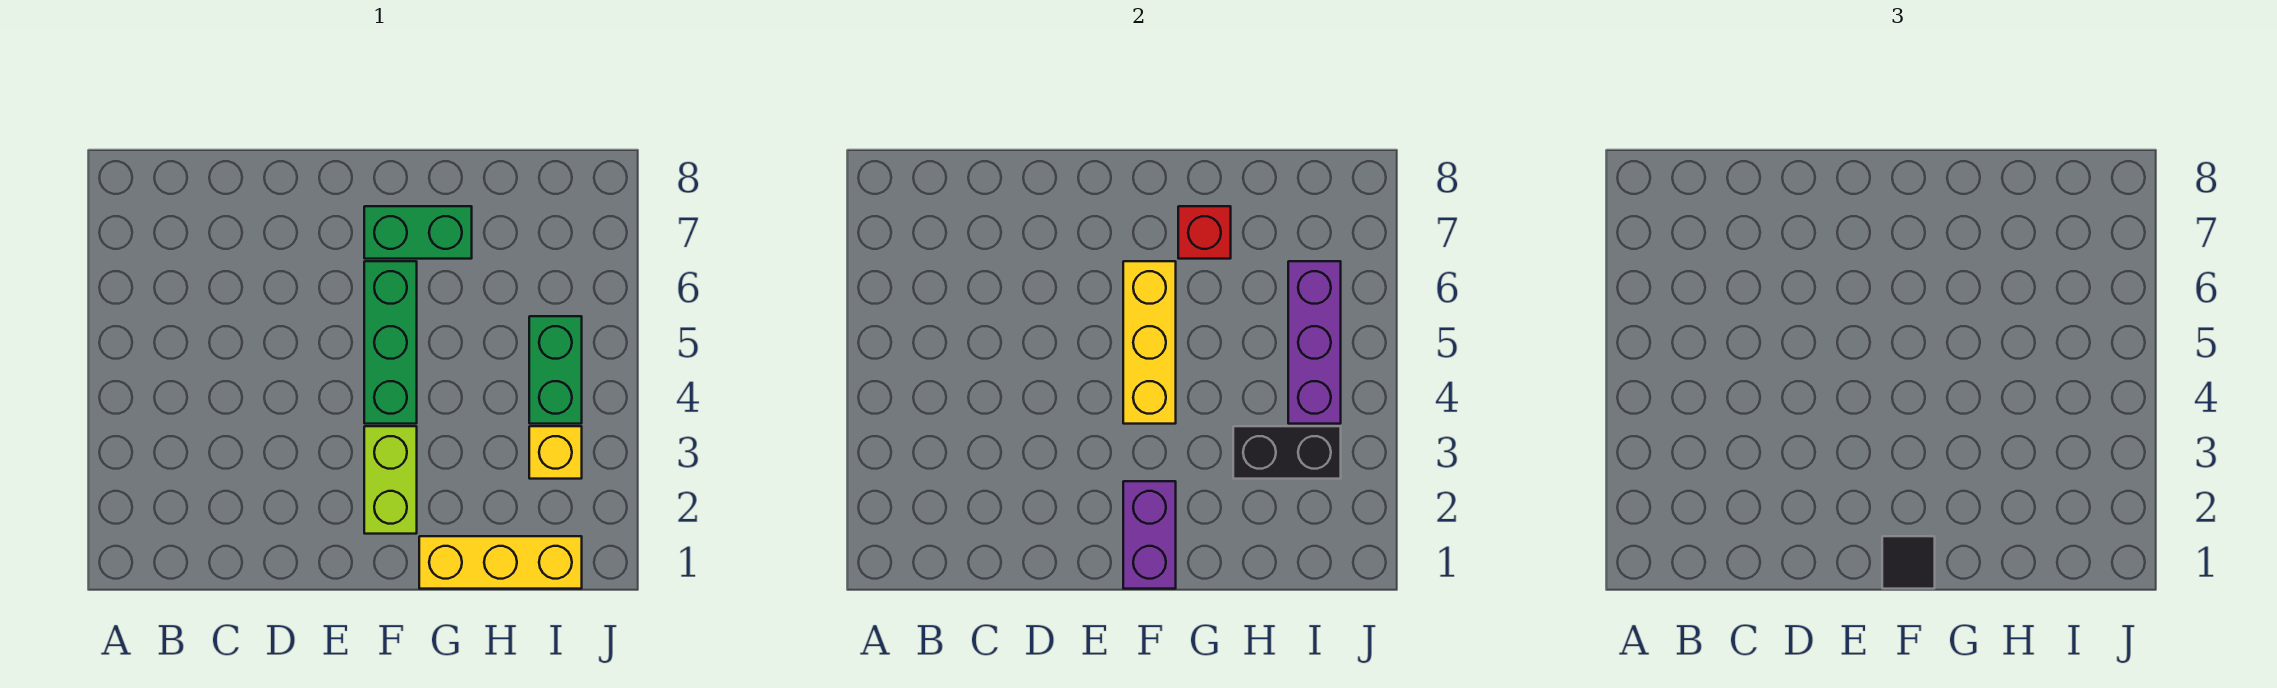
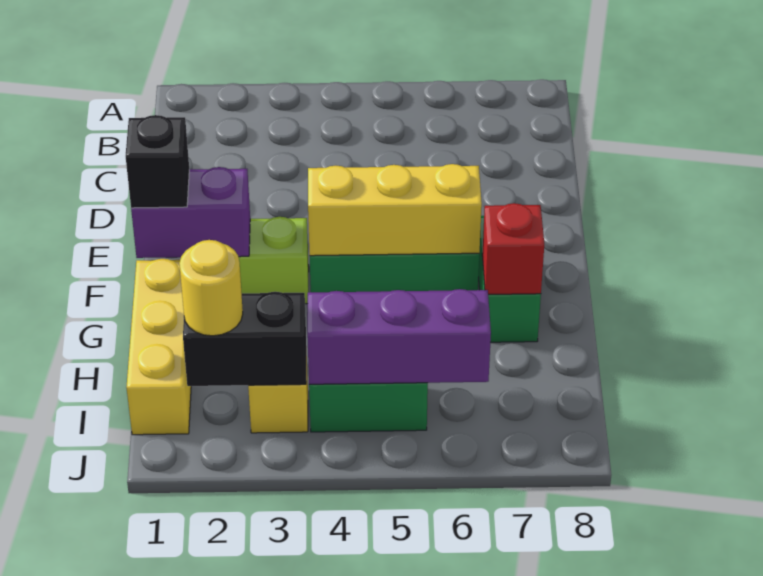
black 1x1 tile [1882,536,1935,589] -> black 1x1 brick [126,115,189,208]
black 1x2 brick [1233,426,1341,479] -> black 1x2 brick turned to [183,292,306,386]
none -> yellow 1x1 round brick [179,240,243,336]

